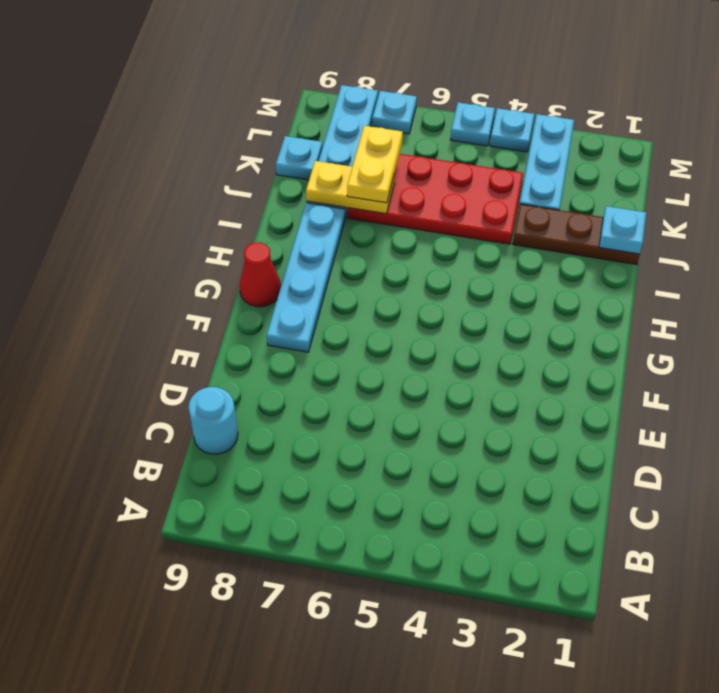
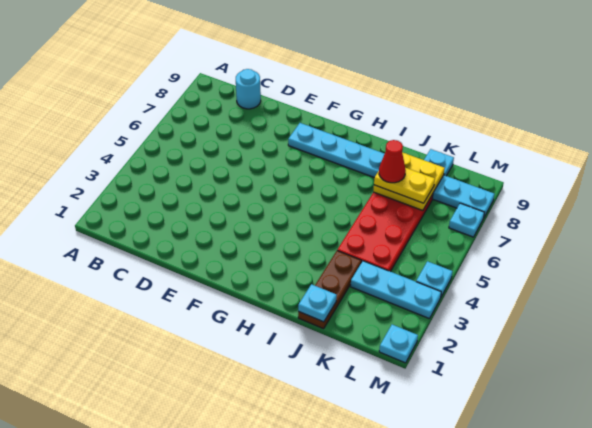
red 1x1 cone [240,242,281,307] -> red 1x1 cone moved to [379,140,406,183]
yellow 1x2 plate [306,161,395,214] -> yellow 2x2 plate [373,153,445,211]
cyan 1x1 plate [451,103,495,146] -> cyan 1x1 plate moved to [379,325,418,363]

